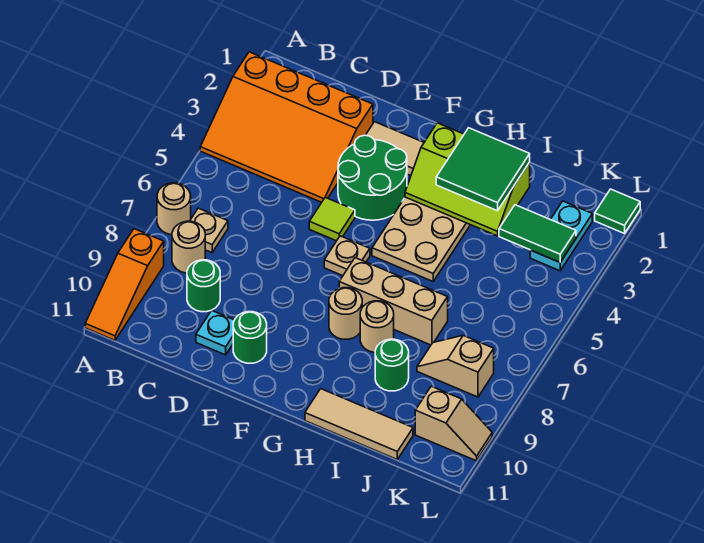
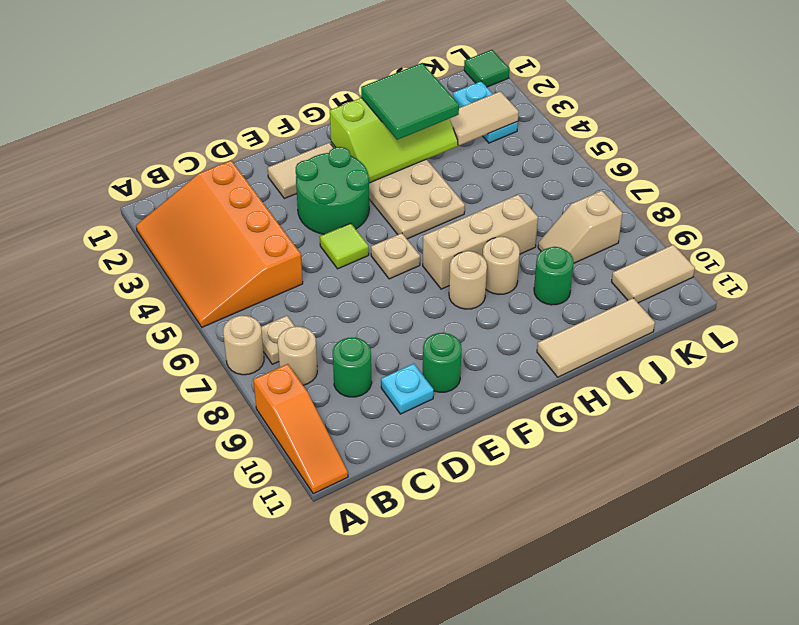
orange 3x4 slope [200,52,373,202] -> orange 3x4 slope turned to [136,161,303,327]
green 1x2 tile [499,205,576,262] -> tan 1x2 tile [450,91,519,145]
tan 1x2 slope [415,386,492,461] -> tan 1x2 tile [612,245,695,303]

